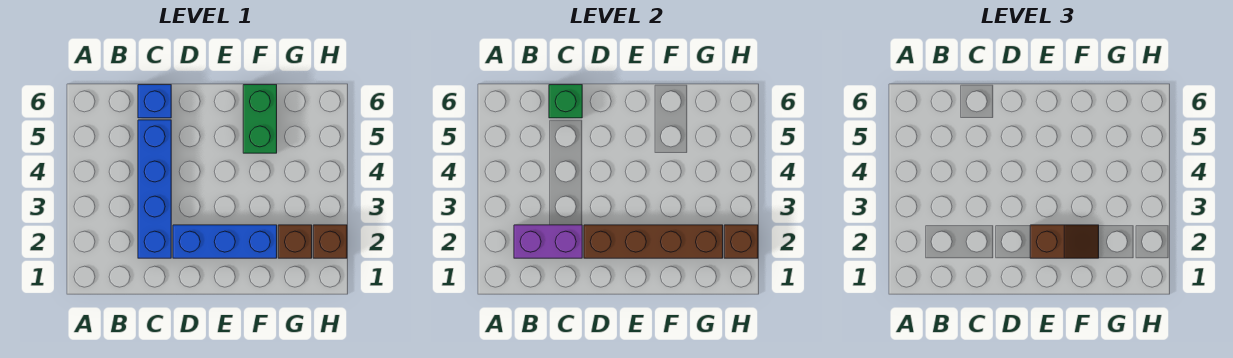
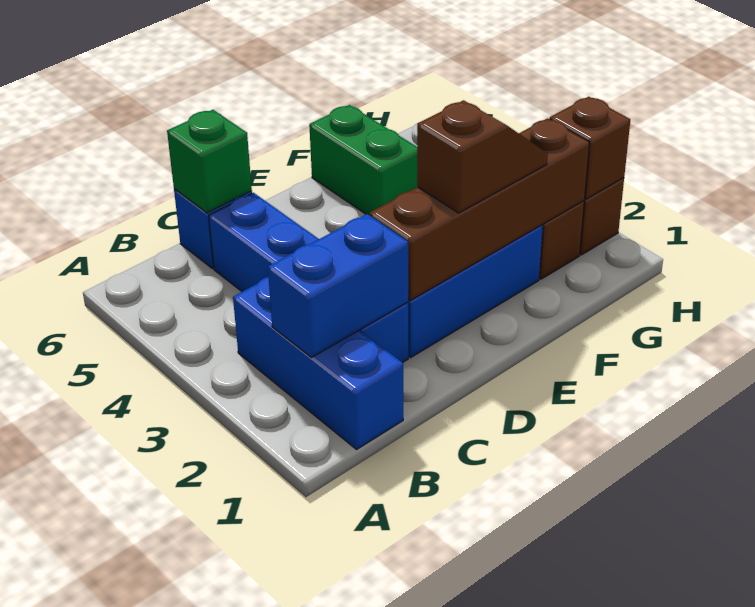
none -> blue 1x3 brick [233,277,403,449]
purple 1x2 brick [514,225,582,258] -> blue 1x2 brick [268,214,408,358]

